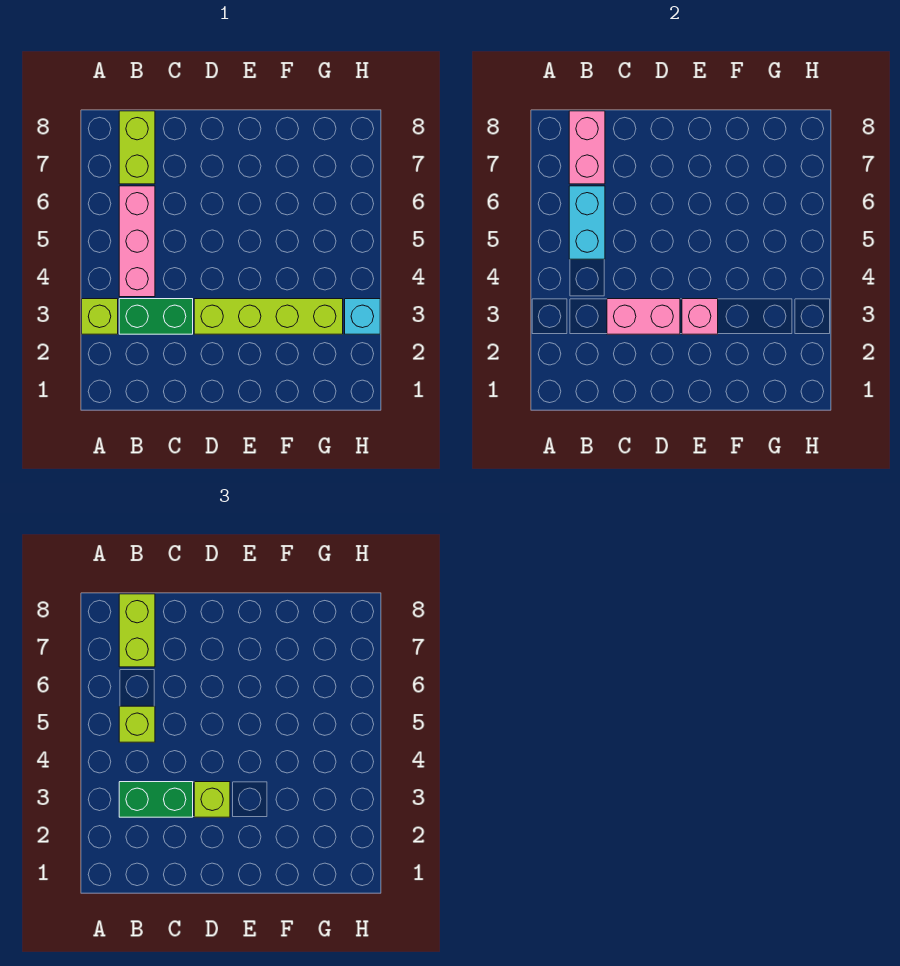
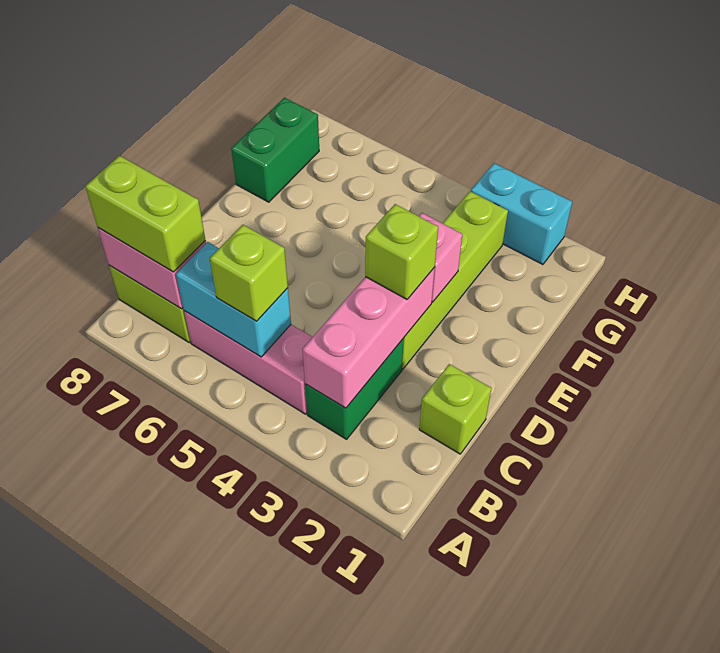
lime 1x1 brick [82,299,118,334] -> lime 1x1 brick moved to [419,364,491,454]
green 1x2 brick [119,782,193,817] -> green 1x2 brick moved to [231,98,319,202]
pink 1x2 brick [607,299,680,334] -> pink 1x3 brick [302,268,435,408]
cyan 1x1 brick [345,299,380,334] -> cyan 1x2 brick [471,163,572,265]

